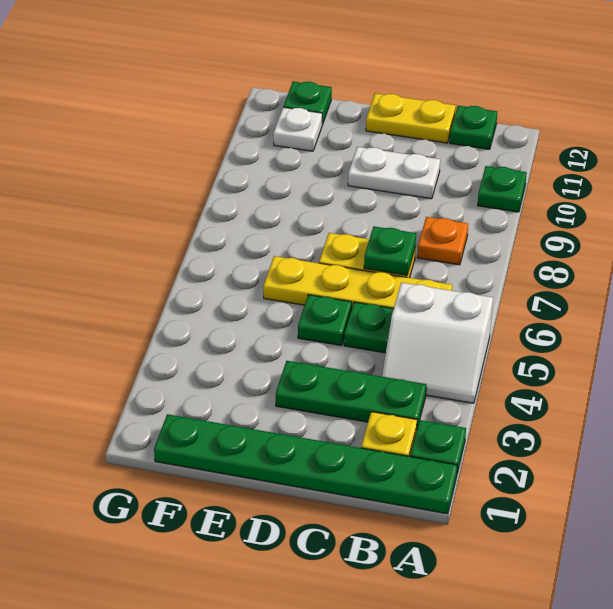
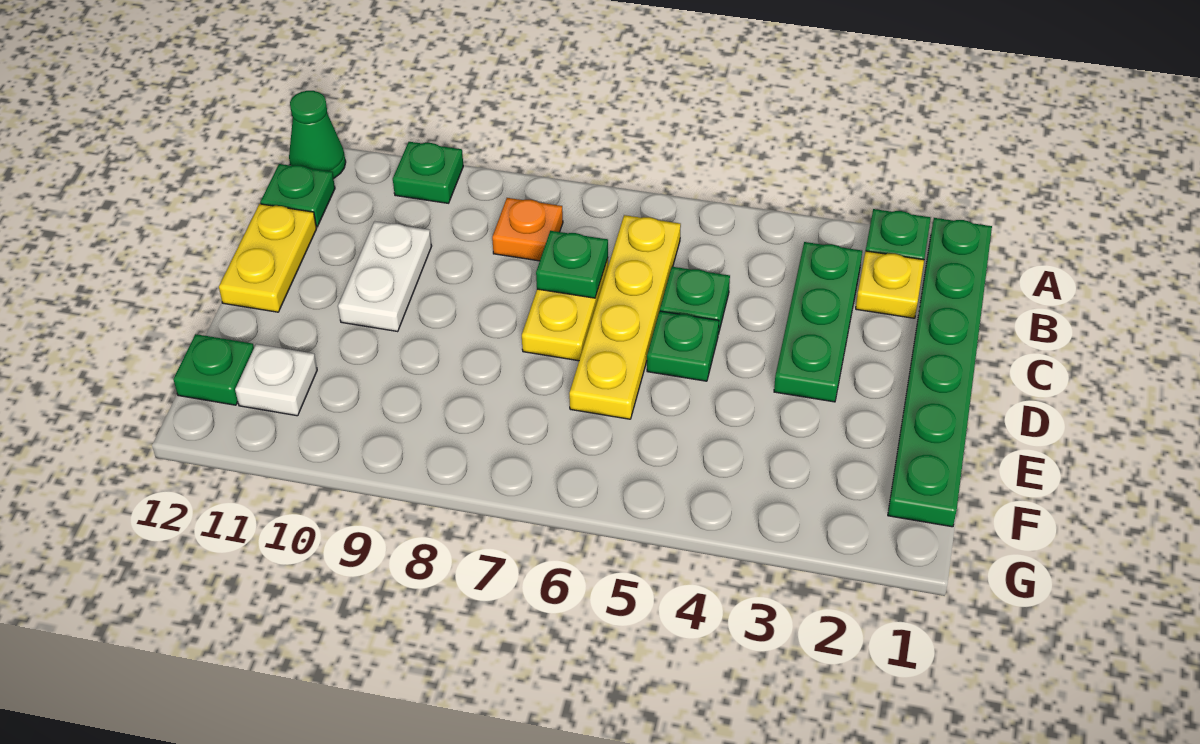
white 2x2 slope [382,283,493,403] -> none
none -> green 1x1 cone [289,91,346,179]

